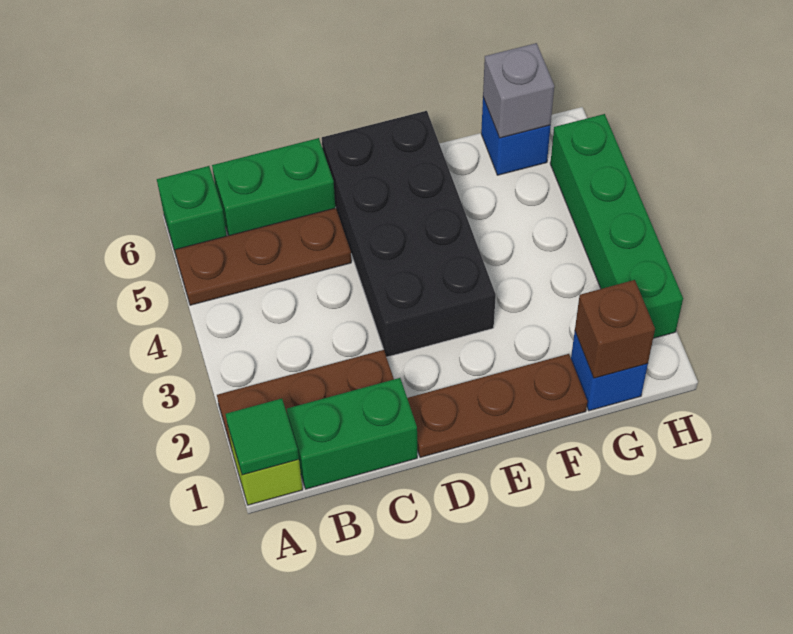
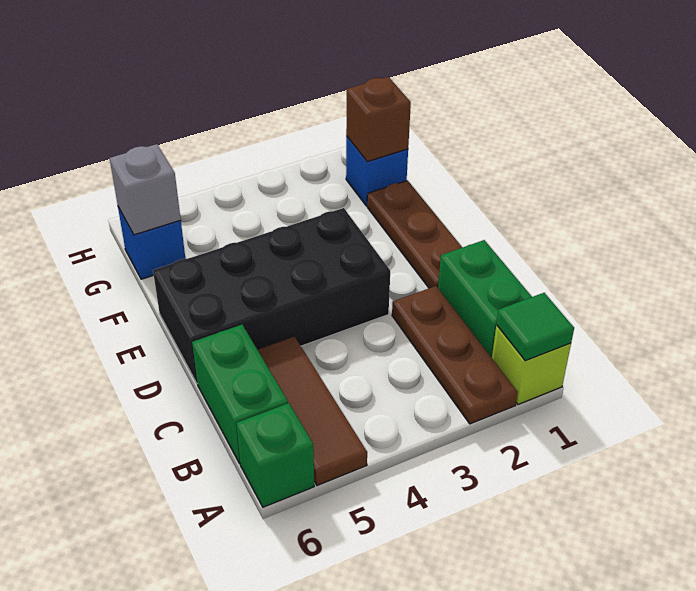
brown 1x3 plate [175,208,351,305] -> brown 1x3 tile [258,337,367,485]
green 1x4 brick [550,114,683,338] -> none

